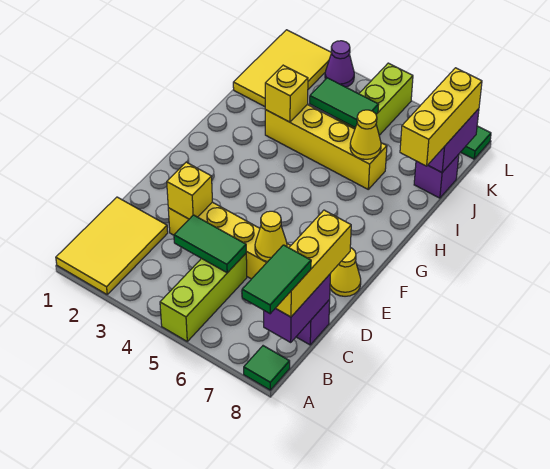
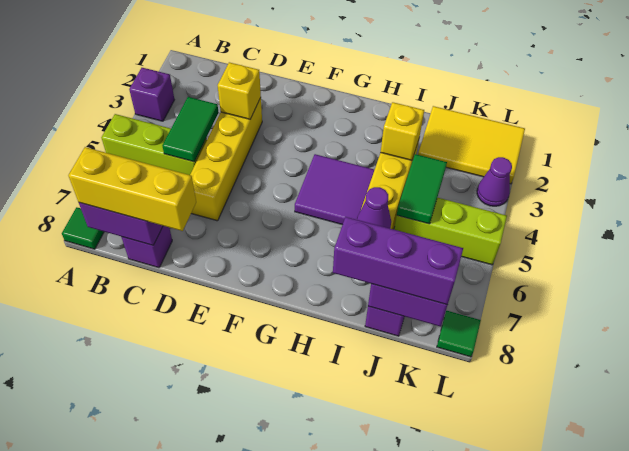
yellow 2x3 tile [56,197,168,294] -> none
none -> purple 1x1 brick [129,68,174,121]
green 1x2 tile [242,245,311,314] -> none
yellow 1x1 cone [255,211,287,262] -> none
yellow 1x1 cone [330,248,361,296] -> none
none -> purple 2x2 tile [295,154,374,225]
yellow 1x1 cone [350,110,381,159] -> purple 1x1 cone [357,187,391,228]
yellow 1x3 brick [400,68,482,166] -> purple 1x3 brick [333,217,463,305]

